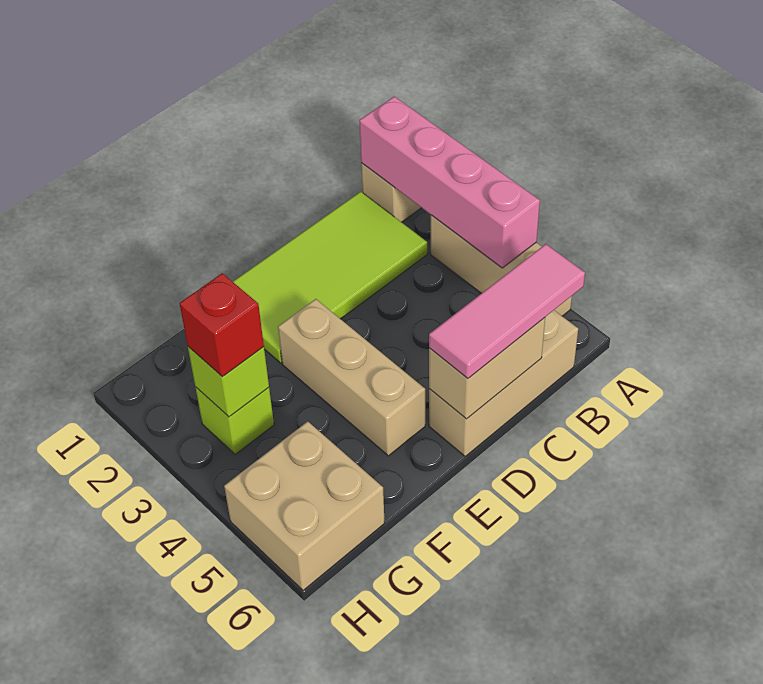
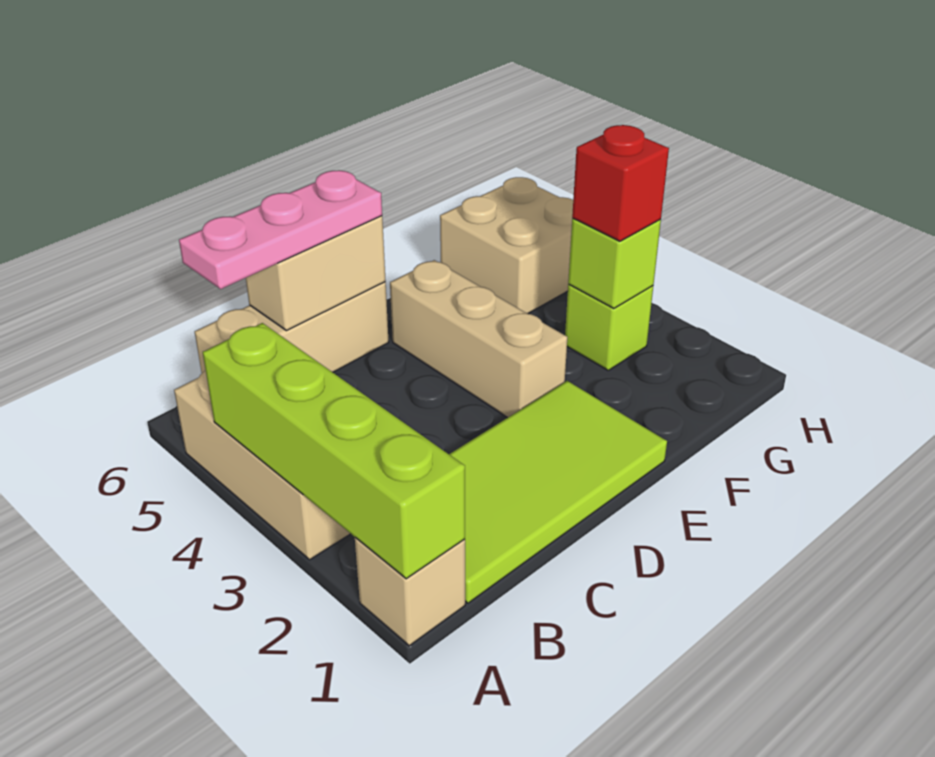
pink 1x4 brick [359,96,540,268] -> lime 1x4 brick [203,323,465,579]
pink 1x3 tile [429,244,585,378] -> pink 1x3 plate [179,170,382,289]

